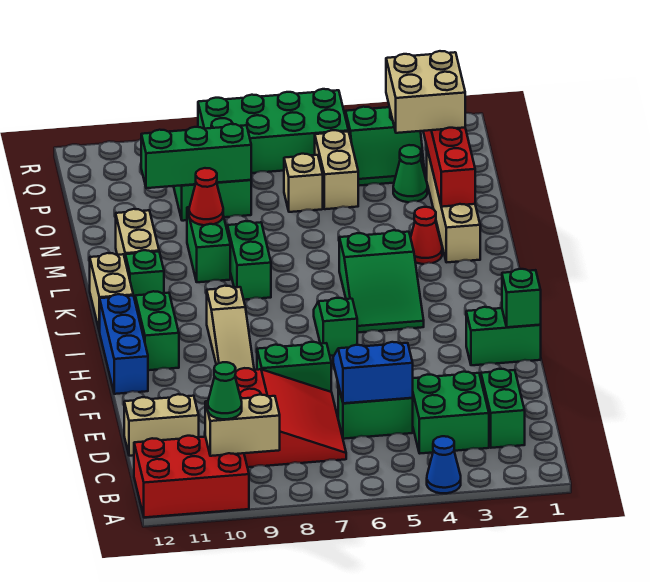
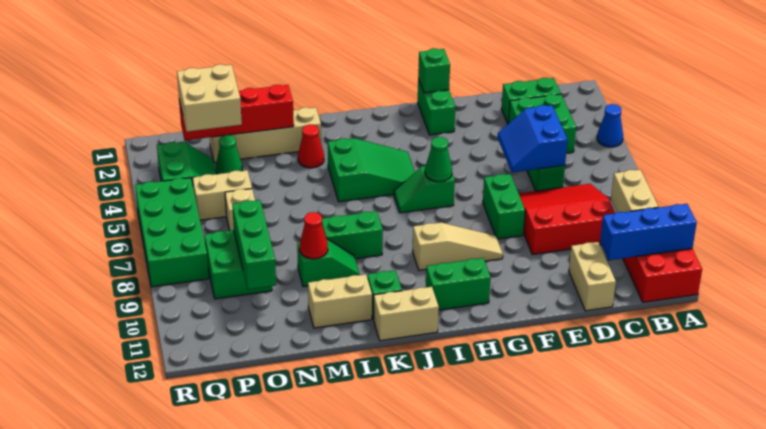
green 1x1 cone [208,362,242,419] -> green 1x1 cone moved to [425,137,452,182]
blue 1x3 brick [100,294,148,394] -> blue 1x3 brick moved to [600,204,697,260]
green 1x2 brick [187,207,230,282] -> green 1x2 slope [297,239,360,287]

